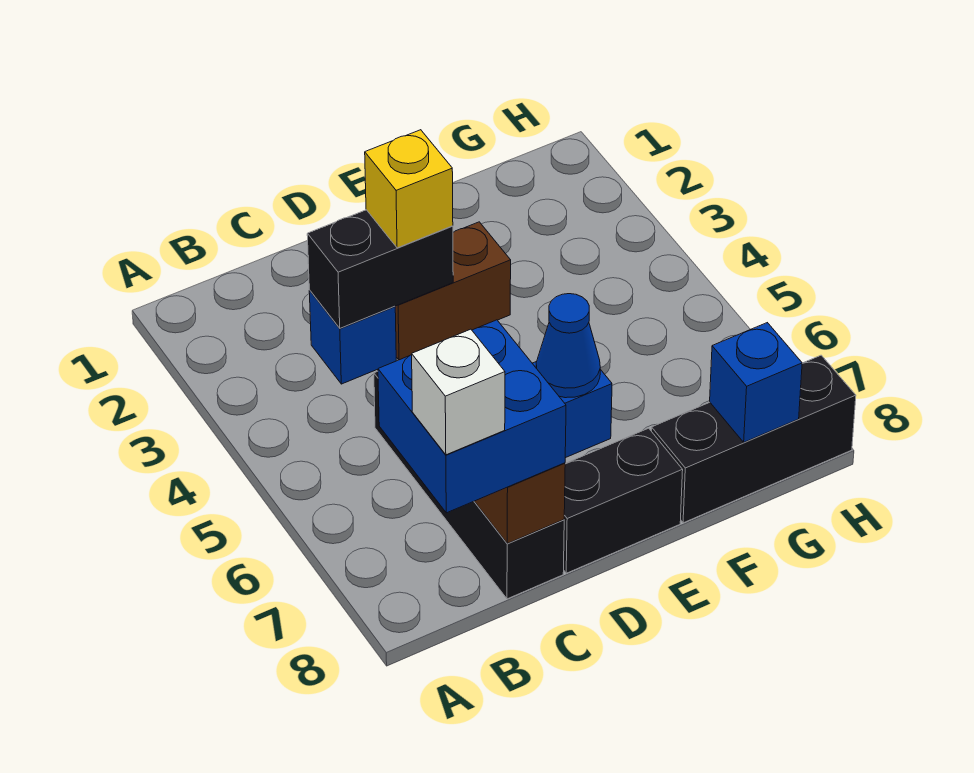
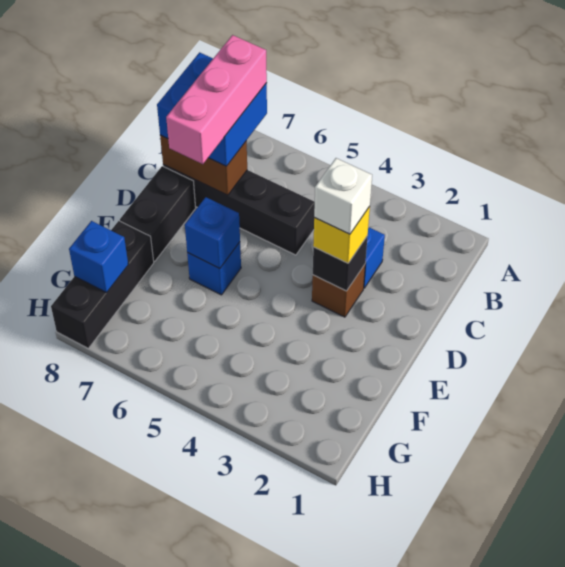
none -> pink 1x3 brick [166,35,267,164]
white 1x1 brick [412,329,505,455] -> white 1x1 brick moved to [314,158,372,234]
black 1x2 brick [307,210,453,328] -> black 1x1 brick [313,236,368,291]
brown 1x2 brick [395,222,511,360] -> brown 1x1 brick [312,265,365,317]
blue 1x1 cone [536,294,600,398] -> blue 1x1 brick [185,197,240,269]

